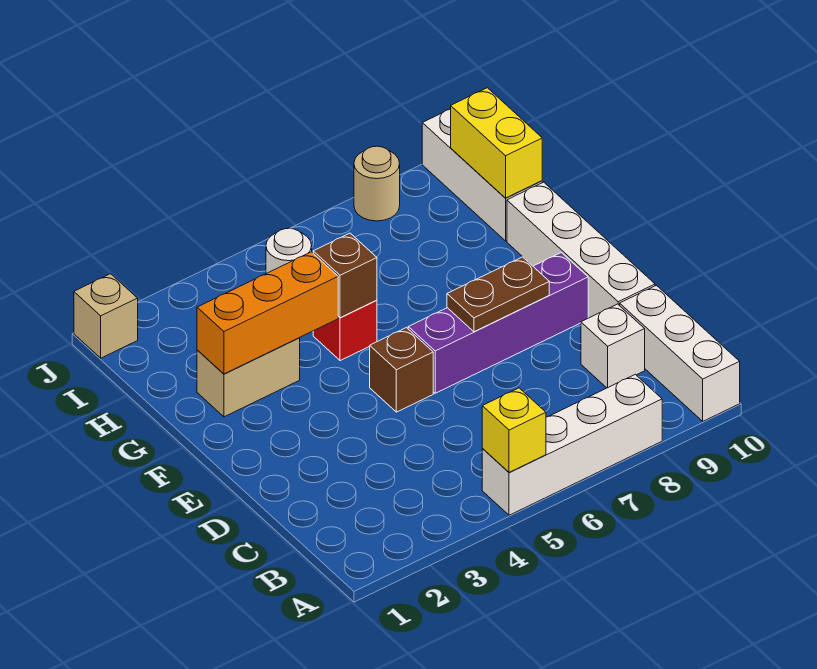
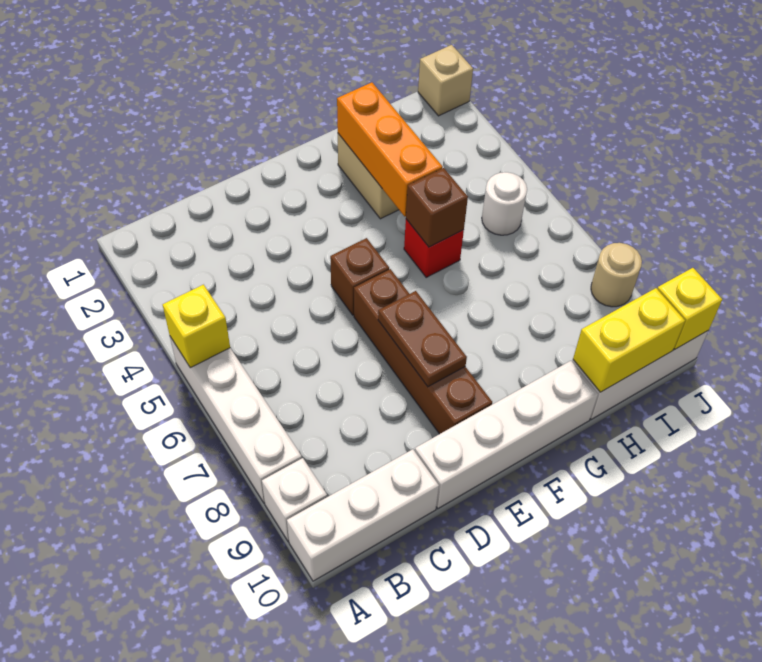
white 1x1 brick [581,304,645,388] -> white 1x1 brick moved to [262,458,327,541]
purple 1x4 brick [408,253,588,393] -> brown 1x4 brick [354,269,492,434]
none -> yellow 1x1 brick [657,268,722,349]

